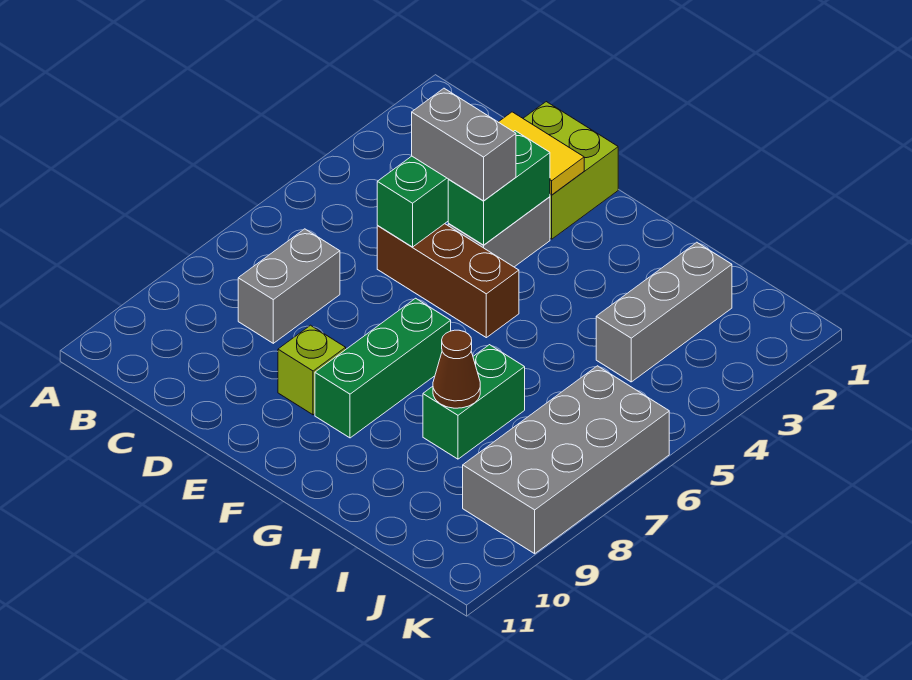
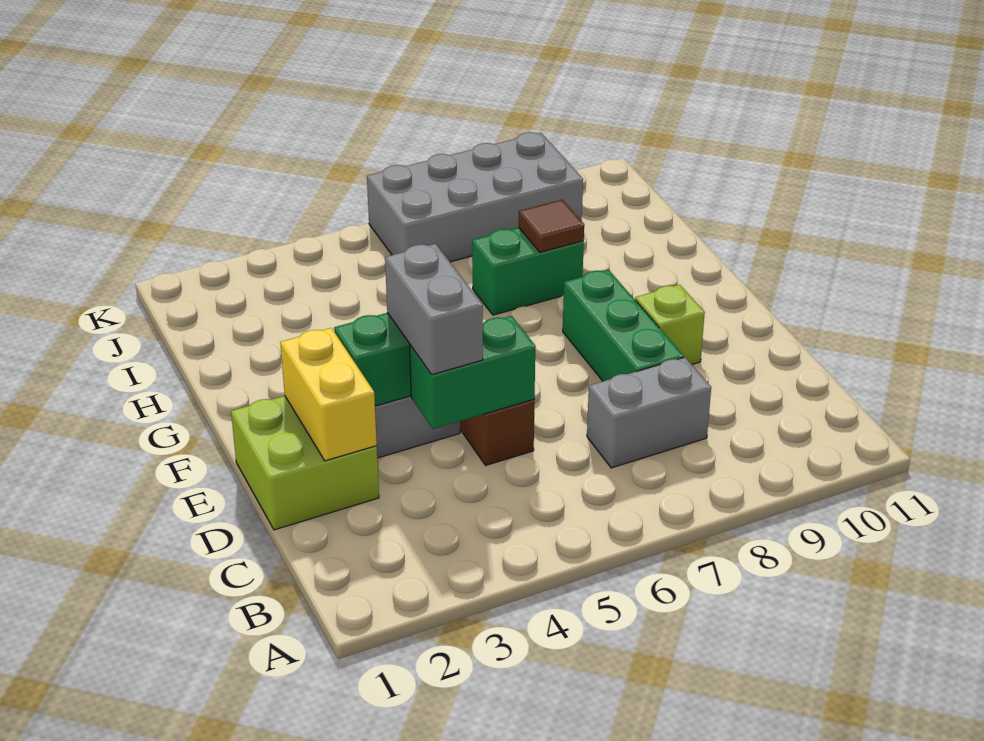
yellow 1x2 tile [499,112,584,195] -> yellow 1x2 brick [280,328,377,461]
green 1x3 brick [315,298,451,438] -> green 1x3 brick turned to [563,270,684,381]
brown 1x1 cone [433,330,480,408] -> brown 1x1 tile [519,200,584,252]
grey 1x3 brick [596,242,732,382] -> none

